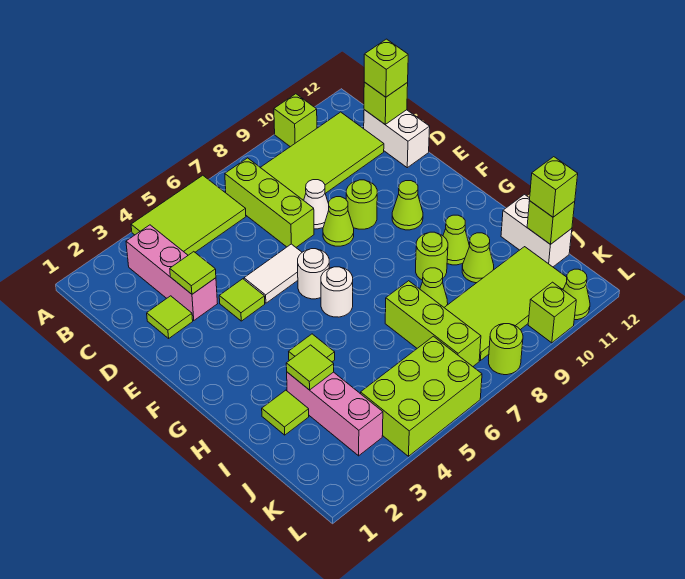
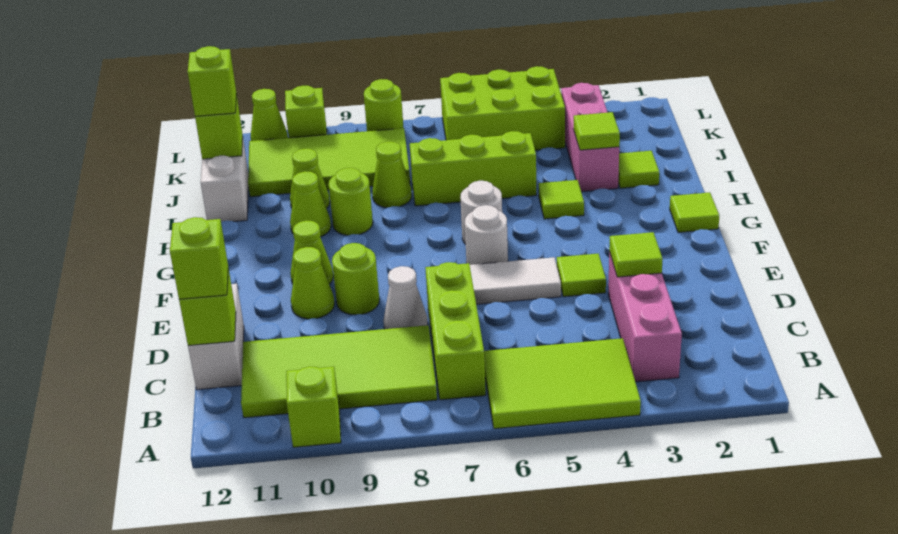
lime 1x1 tile [147,296,193,338] -> lime 1x1 tile moved to [670,192,719,233]
lime 1x1 cone [323,197,354,246] -> lime 1x1 cone moved to [291,247,335,319]
lime 1x3 brick [385,281,481,366] -> lime 1x3 brick turned to [410,131,536,206]

